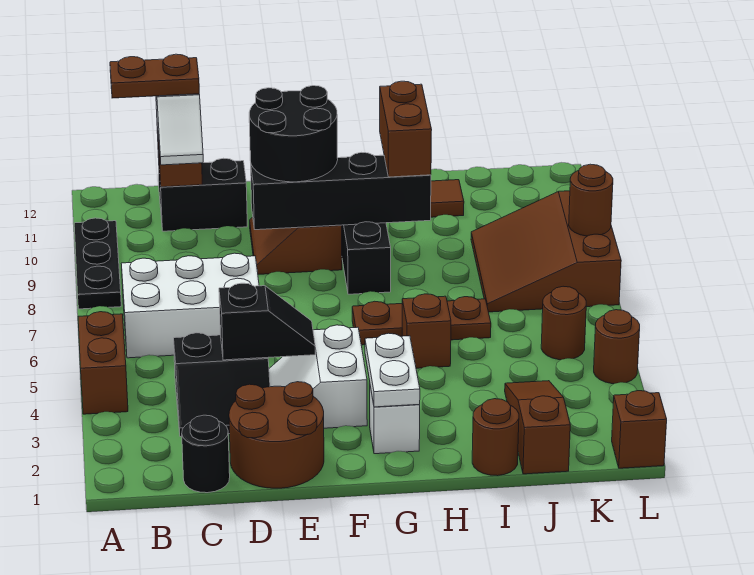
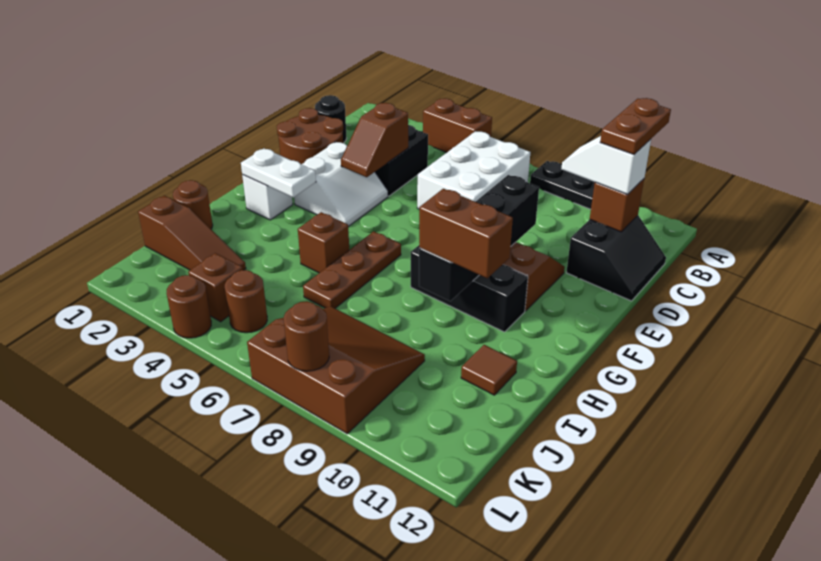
black 1x2 slope [219,283,315,360] -> brown 1x2 slope [341,103,408,177]
white 2x2 slope [269,325,367,428] -> white 2x2 slope turned to [294,142,388,227]
black 2x2 round brick [249,86,338,182] -> none
brown 1x1 brick [612,391,667,468] -> brown 1x1 brick moved to [188,253,242,322]

